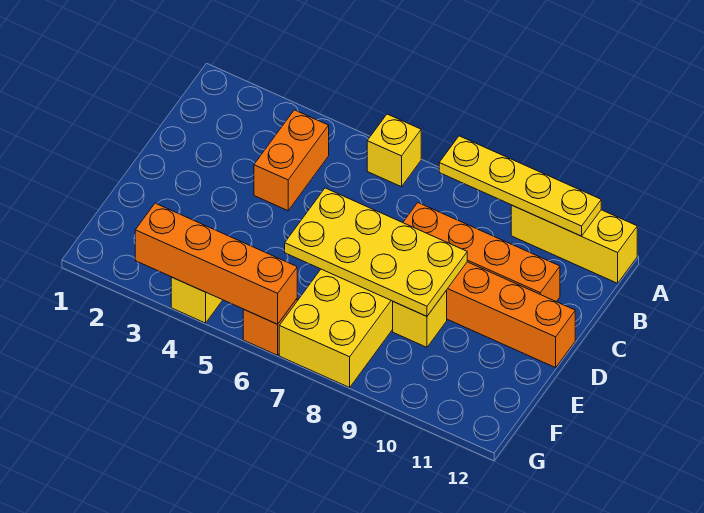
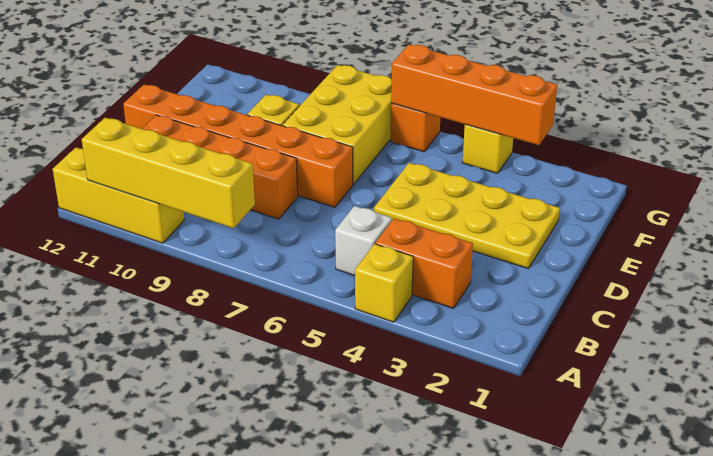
yellow 1x1 brick [367,114,421,187] -> yellow 1x1 brick moved to [355,244,413,322]
yellow 1x4 plate [439,136,601,236] -> yellow 1x4 brick [82,118,255,228]
orange 1x2 brick [254,110,329,211] -> orange 1x2 brick turned to [375,218,473,308]
none -> white 1x1 brick [335,206,392,276]
yellow 2x4 plate [285,188,467,316] -> yellow 2x4 plate moved to [374,163,560,269]

